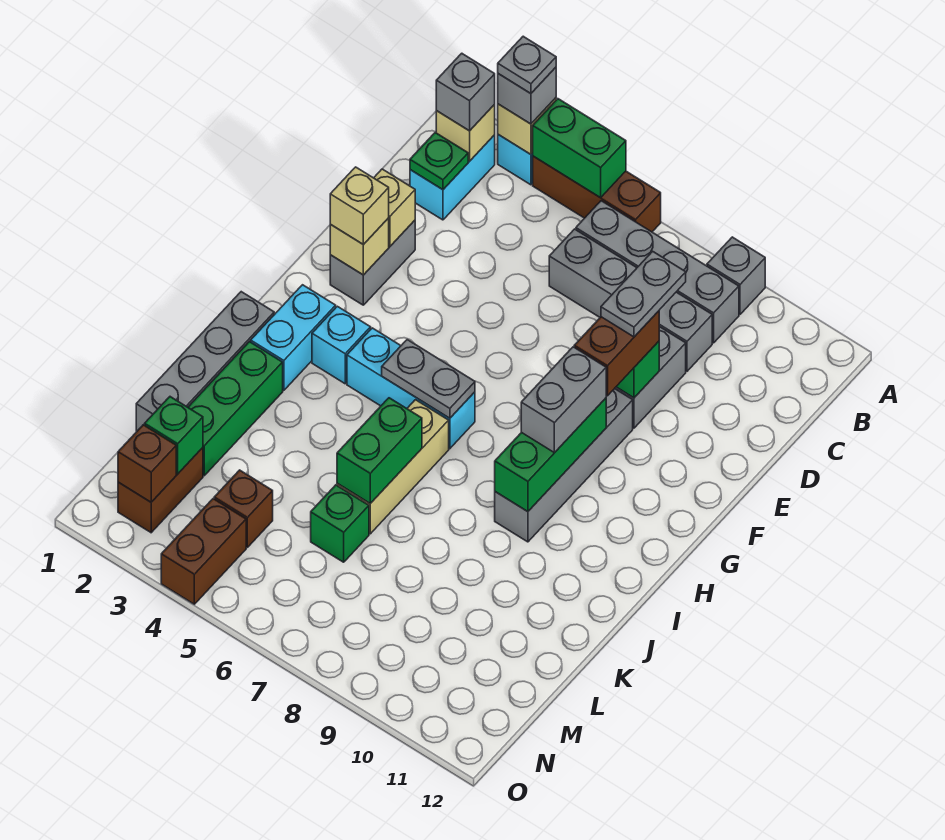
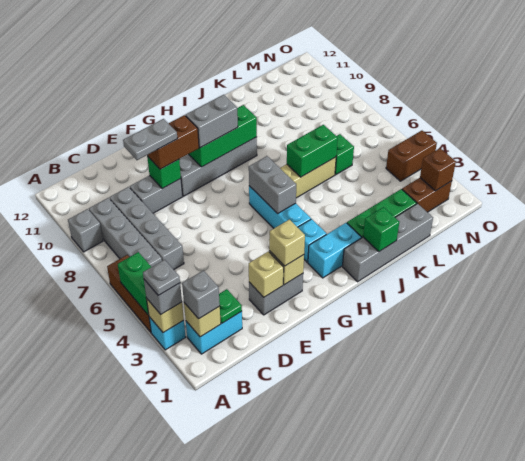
grey 1x2 plate [382,340,475,418] -> grey 1x2 brick [249,156,296,214]
green 1x1 brick [145,397,203,474] -> green 1x1 brick moved to [363,207,399,251]
brown 1x1 brick [214,470,273,547] -> none

